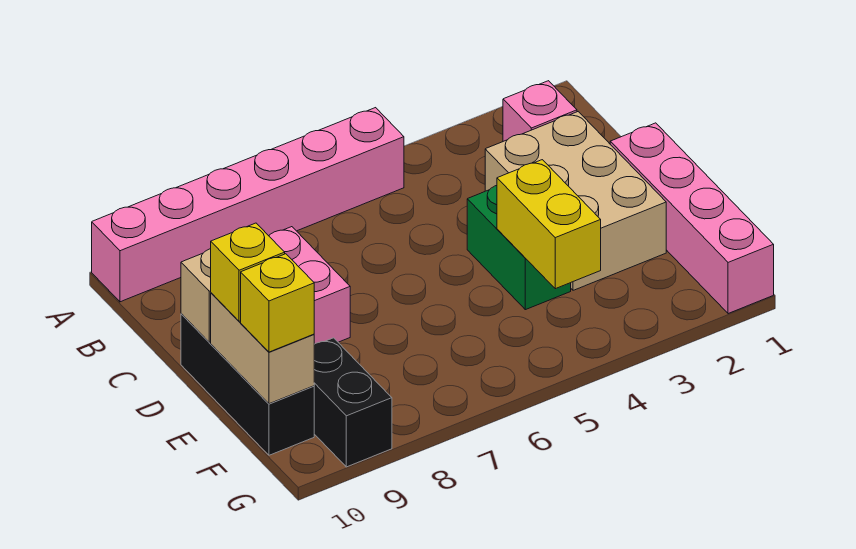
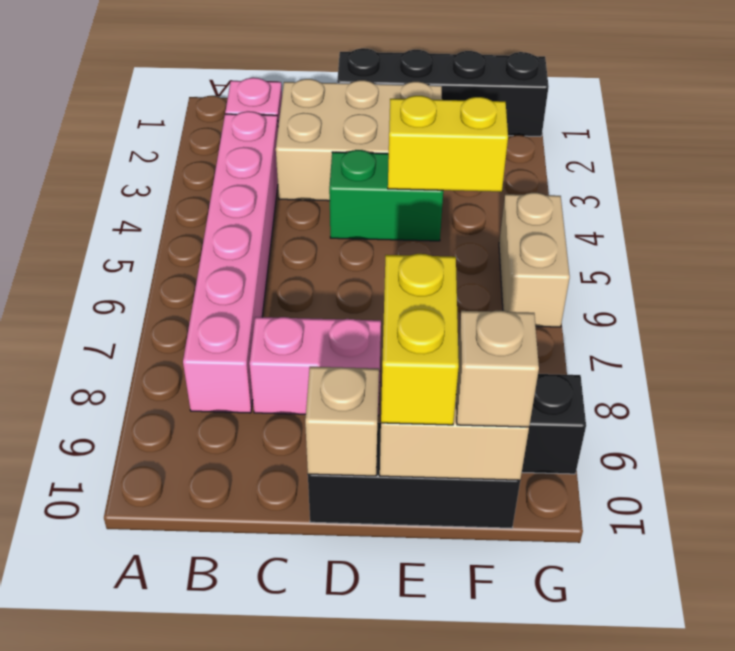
pink 1x6 brick [92,108,404,302] -> pink 1x6 brick moved to [183,111,278,413]
pink 1x4 brick [610,123,774,314] -> black 1x4 brick [337,48,549,136]
yellow 1x1 brick [211,223,285,321] -> yellow 1x2 brick [381,254,459,425]
yellow 1x1 brick [241,254,314,352] -> tan 1x1 brick [456,311,539,427]
none -> tan 1x2 brick [499,193,570,327]

